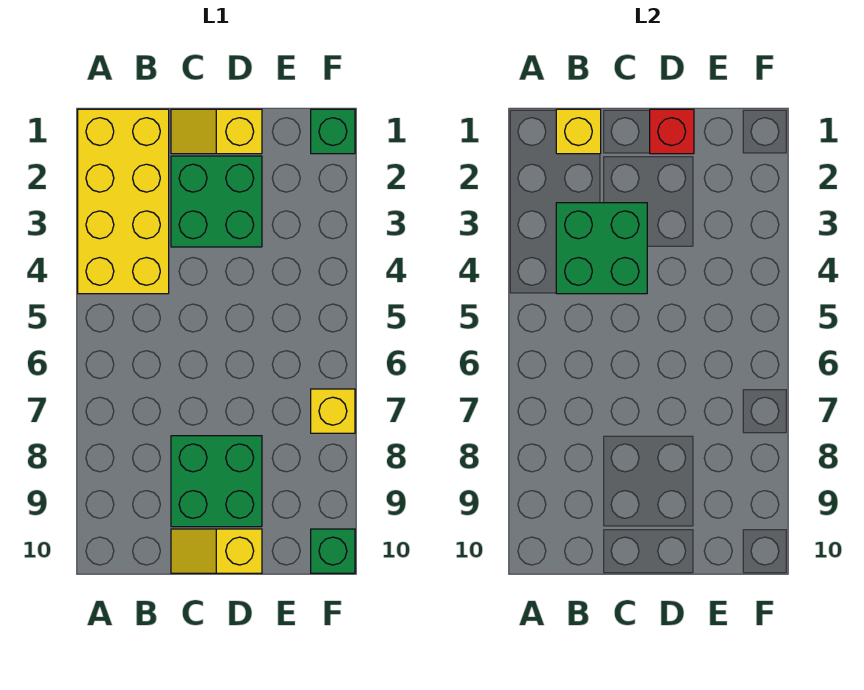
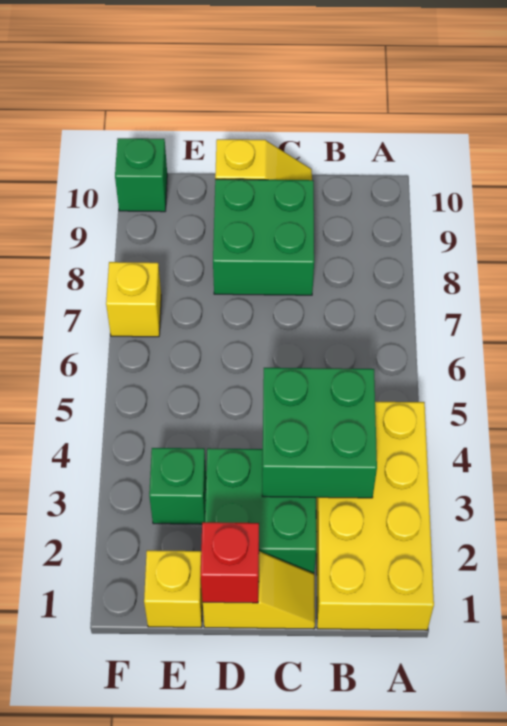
yellow 1x1 brick [556,109,601,154] -> yellow 1x1 brick moved to [144,550,202,627]
green 1x1 brick [311,109,355,154] -> green 1x1 brick moved to [149,448,206,524]

